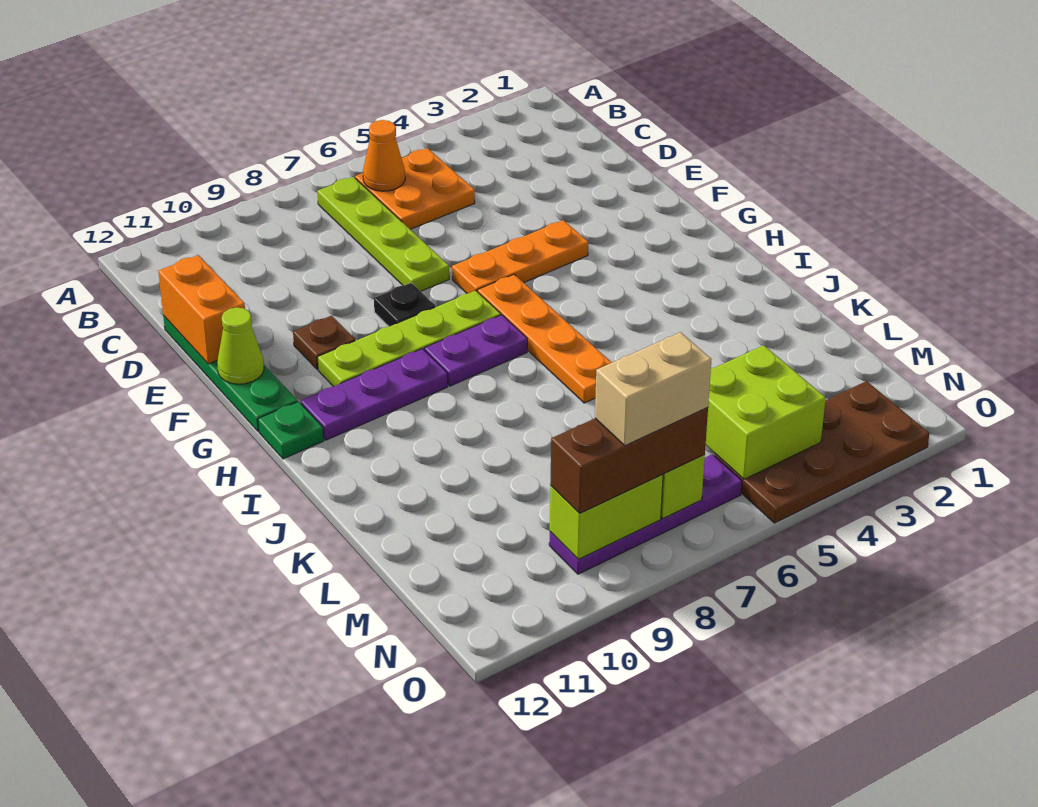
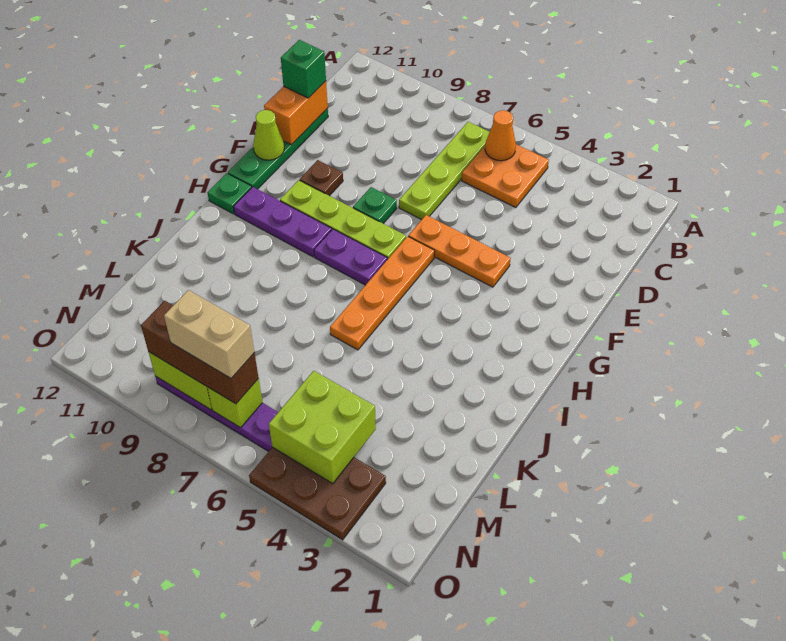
none -> green 1x1 brick [281,40,326,98]
black 1x1 plate [374,283,435,327] -> green 1x1 plate [353,187,397,224]
brown 2x4 plate [714,381,930,523] -> brown 2x3 plate [249,447,386,540]

